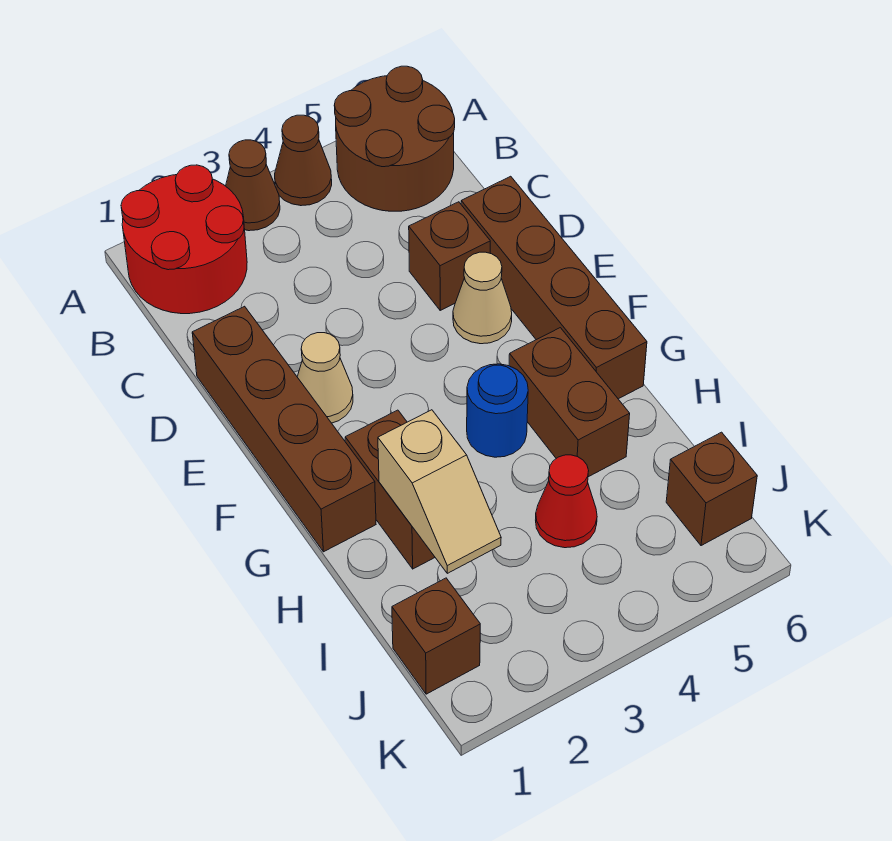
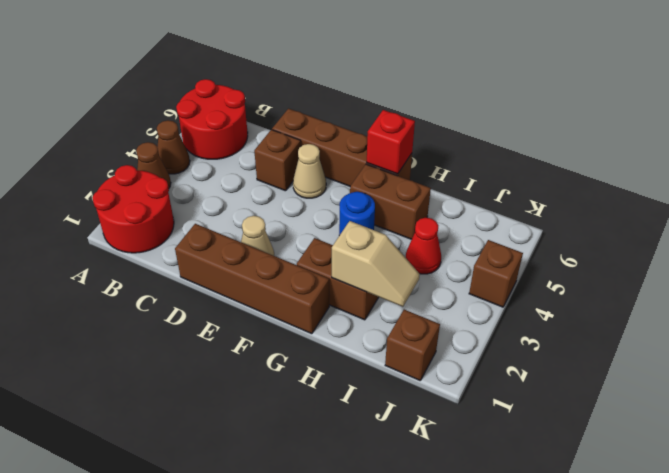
brown 2x2 round brick [334,66,455,211] -> red 2x2 round brick [176,79,248,159]
none -> red 1x1 brick [367,110,415,174]
brown 1x1 brick [666,432,757,546] -> brown 1x1 brick moved to [469,240,523,307]

